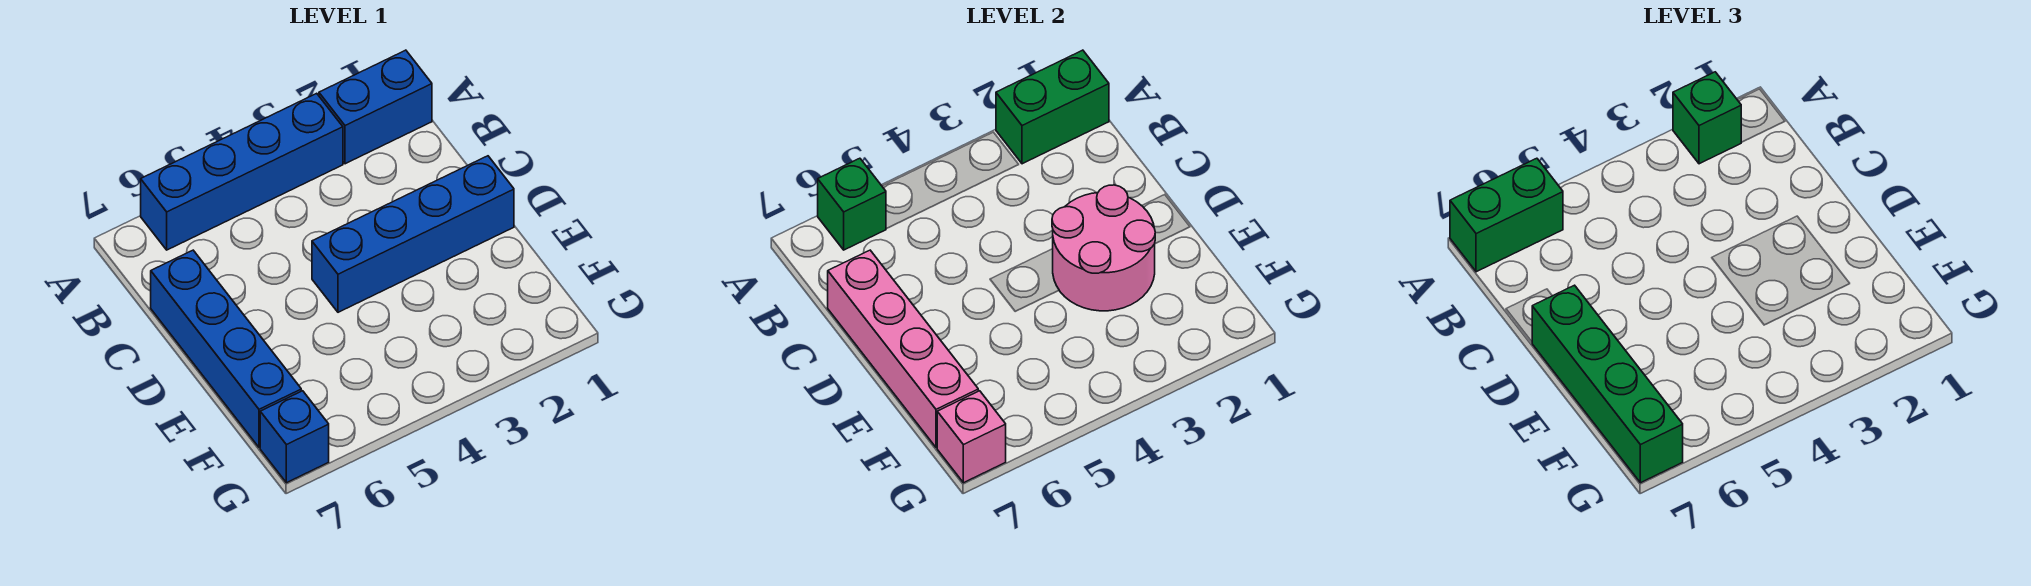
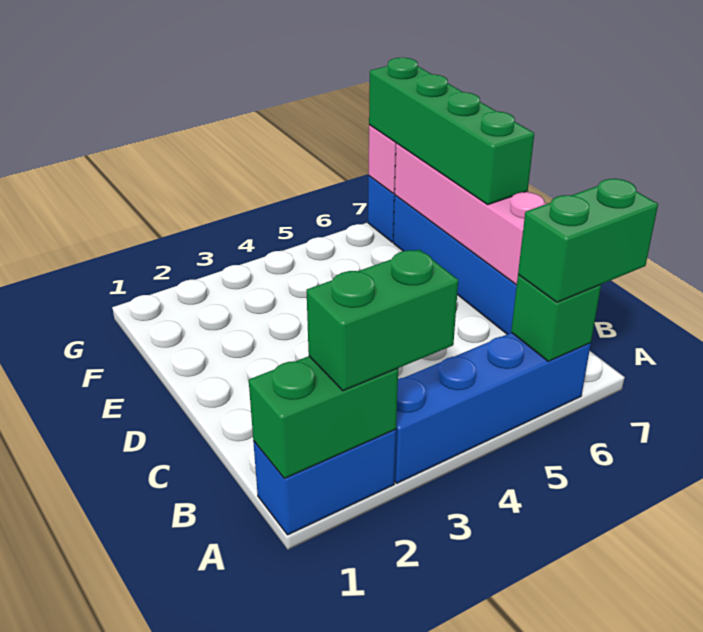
green 1x1 brick [1673,72,1741,164] -> green 1x2 brick [307,249,458,391]
blue 1x4 brick [312,156,514,312] -> none
pink 2x2 round brick [1052,185,1155,311] -> none

